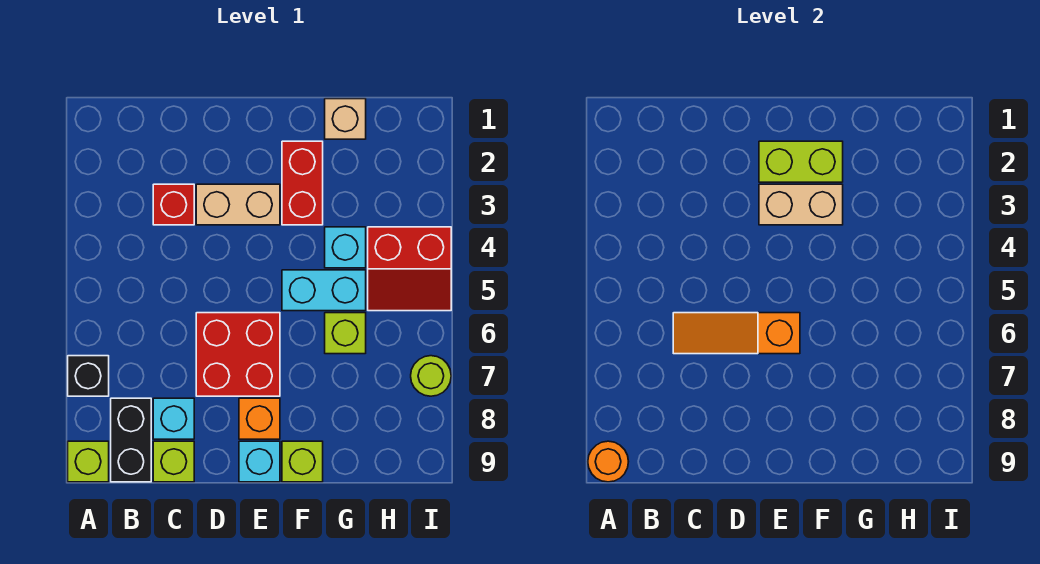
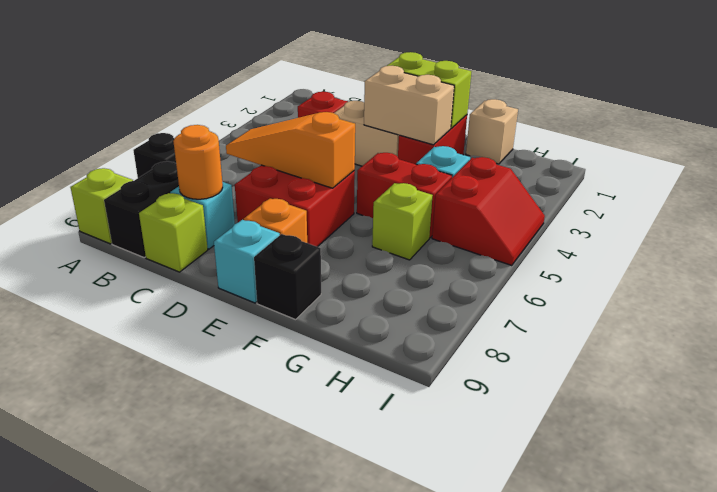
orange 1x1 round brick [588,441,629,482] -> orange 1x1 round brick moved to [173,125,223,199]
cyan 1x2 brick [282,270,366,311] -> red 1x2 brick [357,153,452,238]
lime 1x1 brick [282,441,323,482] -> black 1x1 brick [254,234,321,320]
red 2x2 slope [368,227,451,311] -> red 2x2 slope turned to [432,157,545,266]
lime 1x1 round brick [411,356,451,396] -> none

